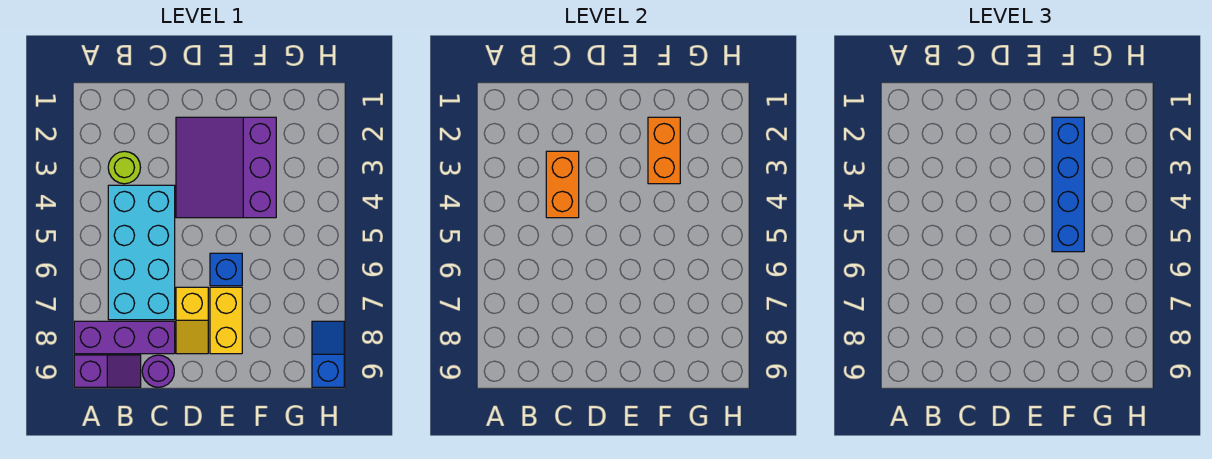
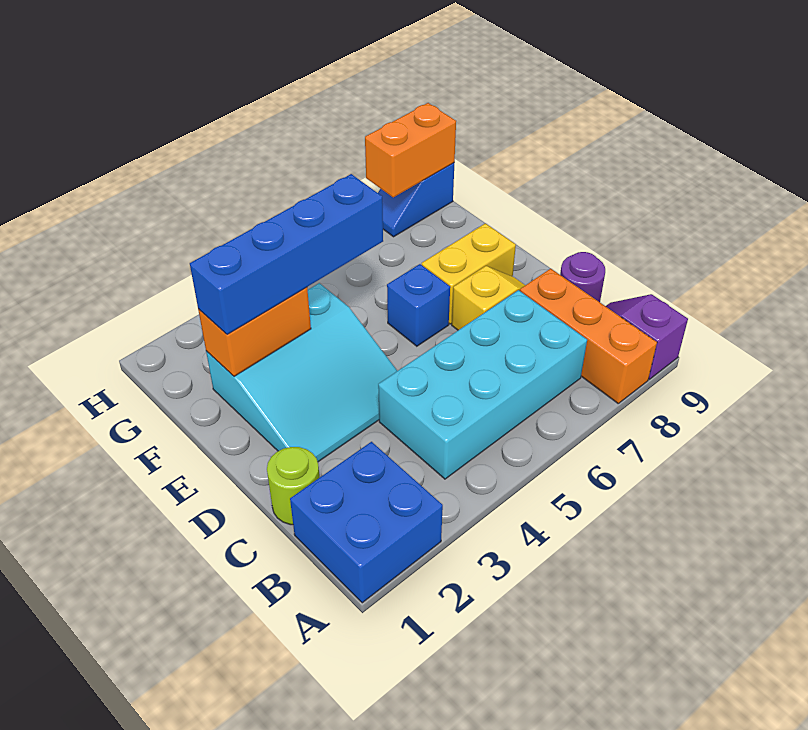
none -> blue 2x2 brick [290,442,443,603]
purple 1x3 brick [74,321,175,354] -> orange 1x3 brick [520,269,657,403]
lime 1x1 round brick [108,151,141,184] -> lime 1x1 round brick moved to [267,447,320,525]
orange 1x2 brick [546,151,579,218] -> orange 1x2 brick moved to [365,103,456,197]
purple 3x3 slope [176,117,276,218] -> cyan 3x3 slope [206,283,397,462]

